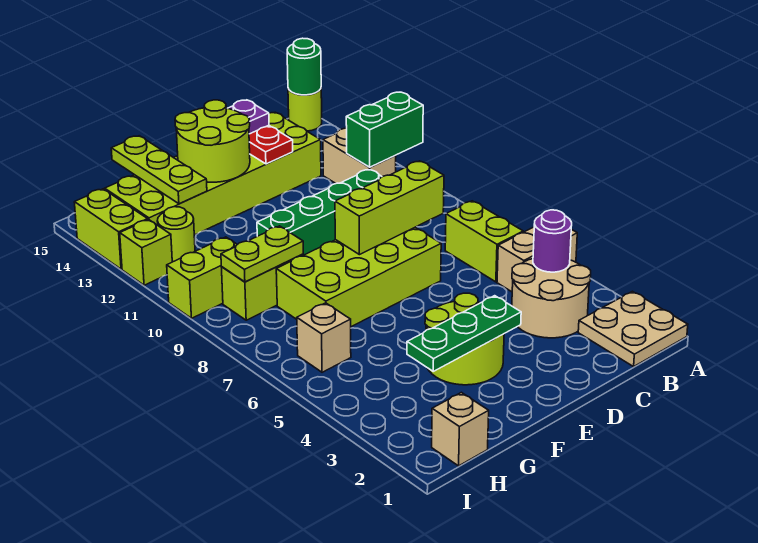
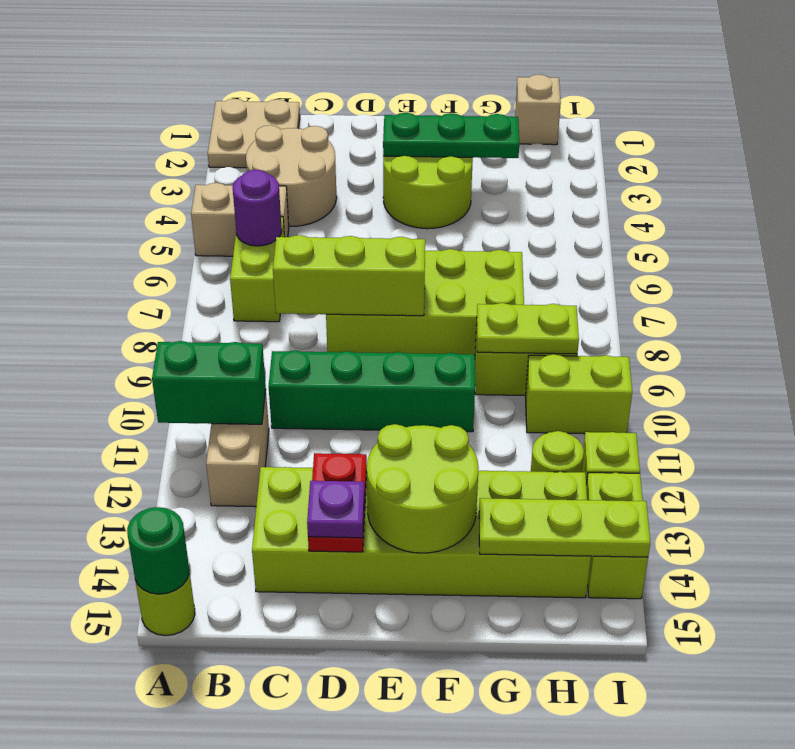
purple 1x1 round brick [533,210,572,272] -> purple 1x1 round brick moved to [232,169,282,246]
lime 1x3 plate [111,136,207,204] -> lime 1x3 plate turned to [479,498,650,557]
tan 1x1 brick [297,303,351,372] -> none

